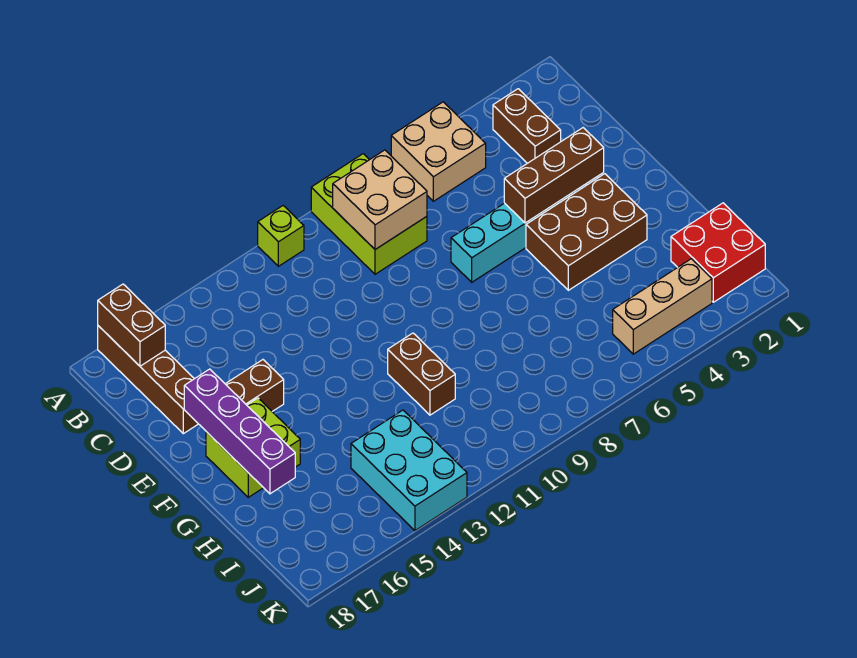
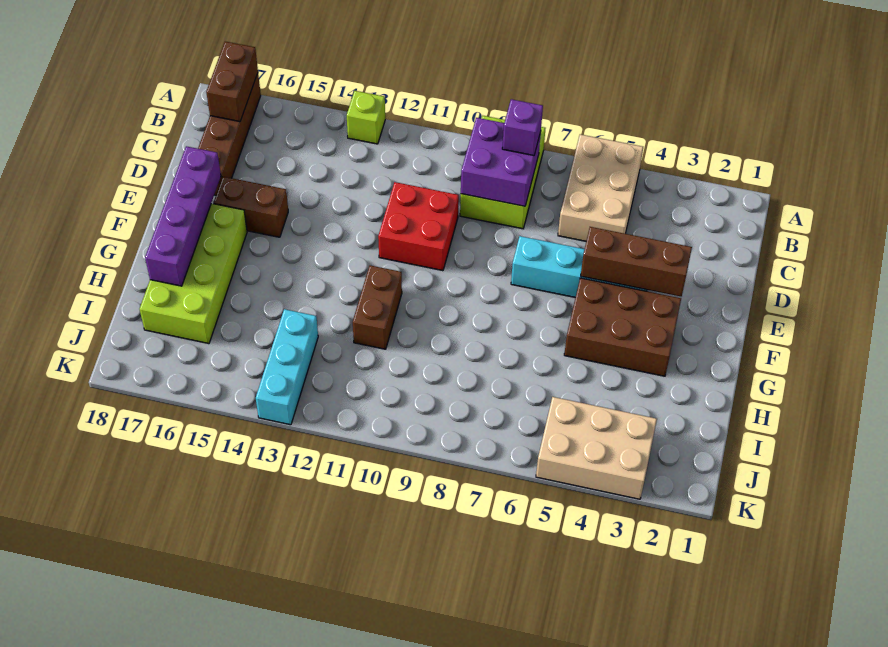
tan 2x2 brick [391,102,486,201] -> tan 2x3 brick [558,134,643,241]
lime 1x1 brick [258,206,304,266] -> lime 1x1 brick moved to [347,91,385,144]
brown 1x2 brick [493,89,561,163] -> none
tan 2x2 brick [333,150,427,250] -> purple 2x2 brick [461,118,541,206]
none -> purple 1x1 brick [502,99,543,155]
lime 2x2 brick [206,398,300,497] -> lime 2x4 brick [140,203,247,344]
red 2x2 brick [671,203,765,302] -> red 2x2 brick moved to [378,182,459,271]
cyan 2x3 brick [351,410,467,531] -> cyan 1x3 brick [256,309,318,425]
tan 1x3 brick [613,259,712,354] -> tan 2x3 brick [536,397,657,499]

